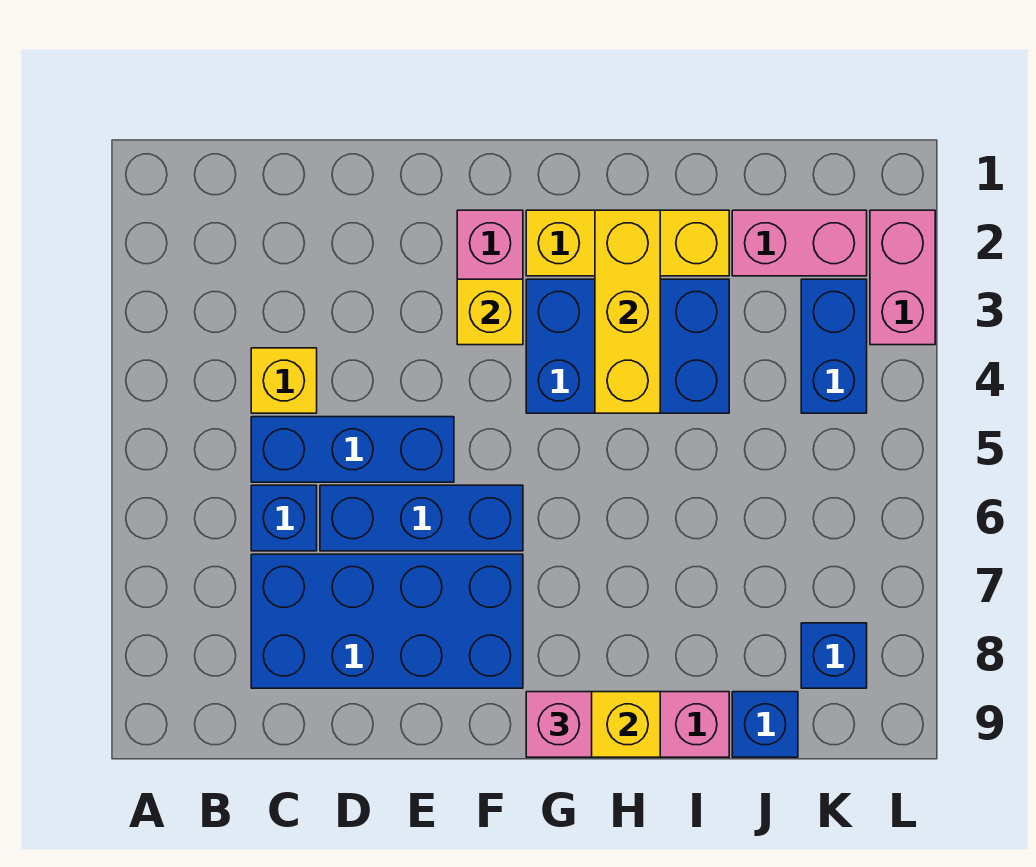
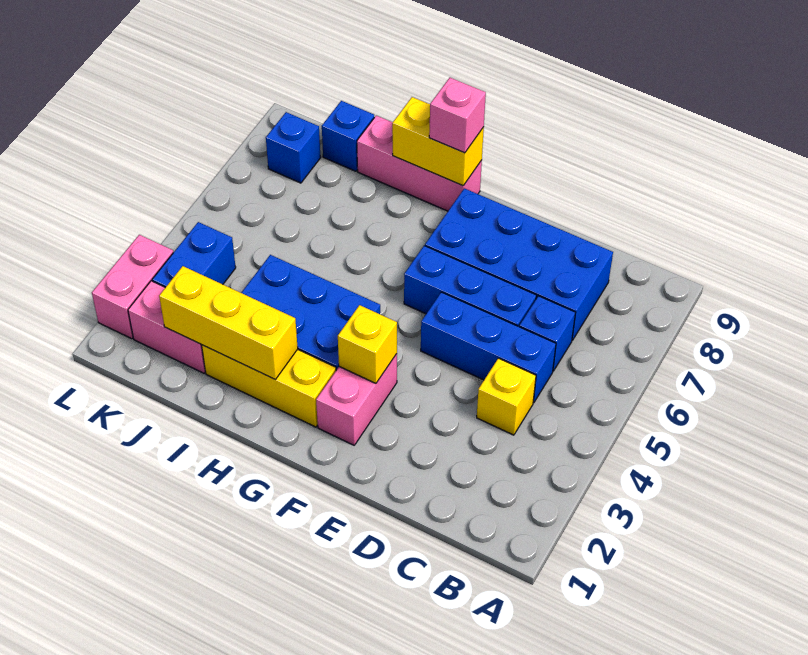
yellow 1x3 brick [595,210,660,413] -> yellow 1x3 brick turned to [159,266,298,379]

